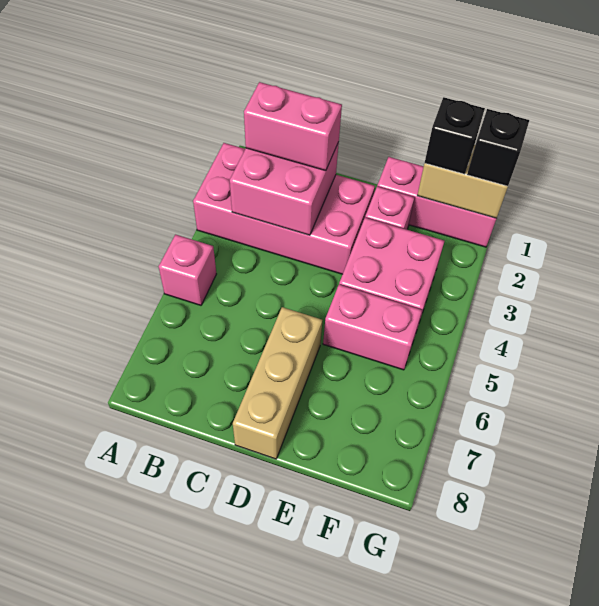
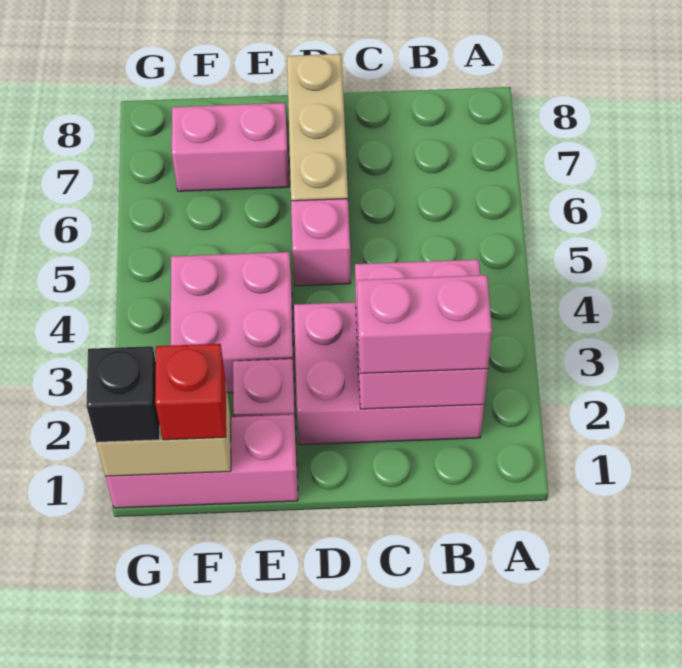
pink 2x4 brick [193,143,375,274] -> pink 2x3 brick [294,302,484,445]
pink 1x1 brick [159,235,216,305] -> pink 1x1 brick moved to [291,199,351,286]
pink 1x2 brick [323,285,422,370] -> pink 1x2 brick moved to [172,103,289,191]
black 1x1 brick [425,97,485,174] -> red 1x1 brick [155,344,226,440]

